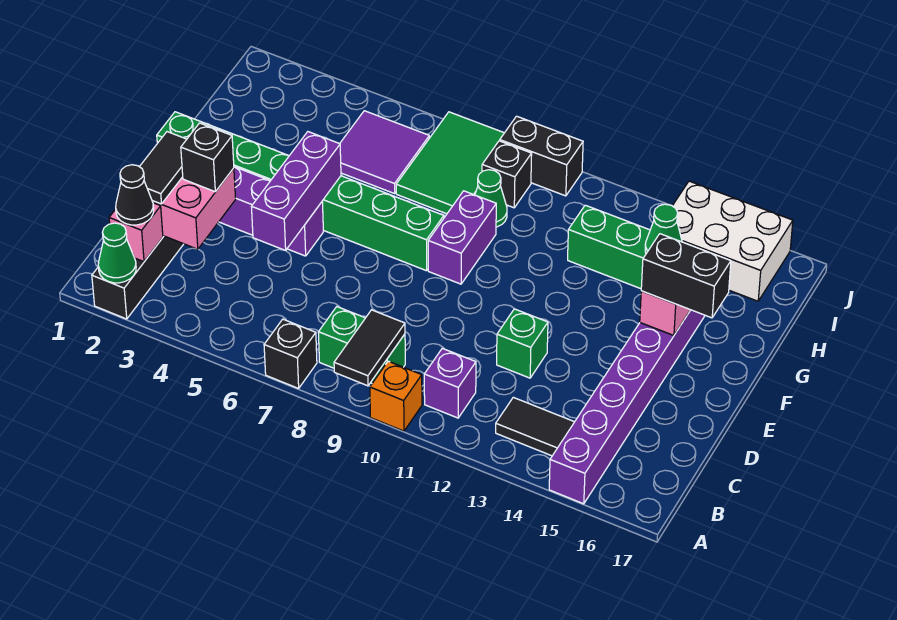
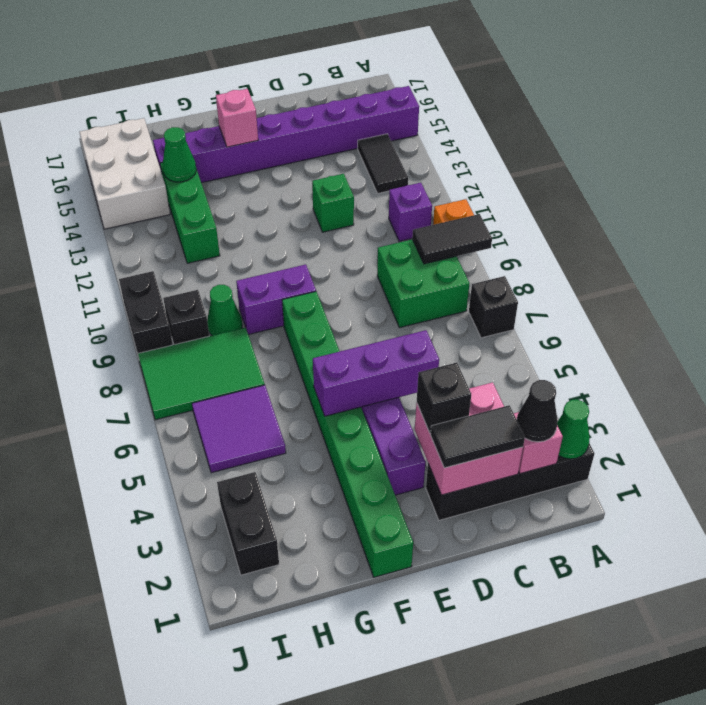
green 1x2 brick [318,307,405,383] -> green 2x2 brick [377,240,469,328]
black 1x2 brick [641,234,731,318] -> black 1x2 brick moved to [217,472,279,575]

